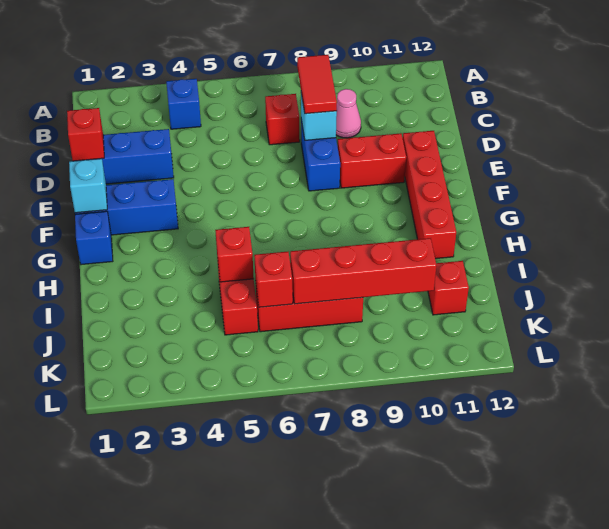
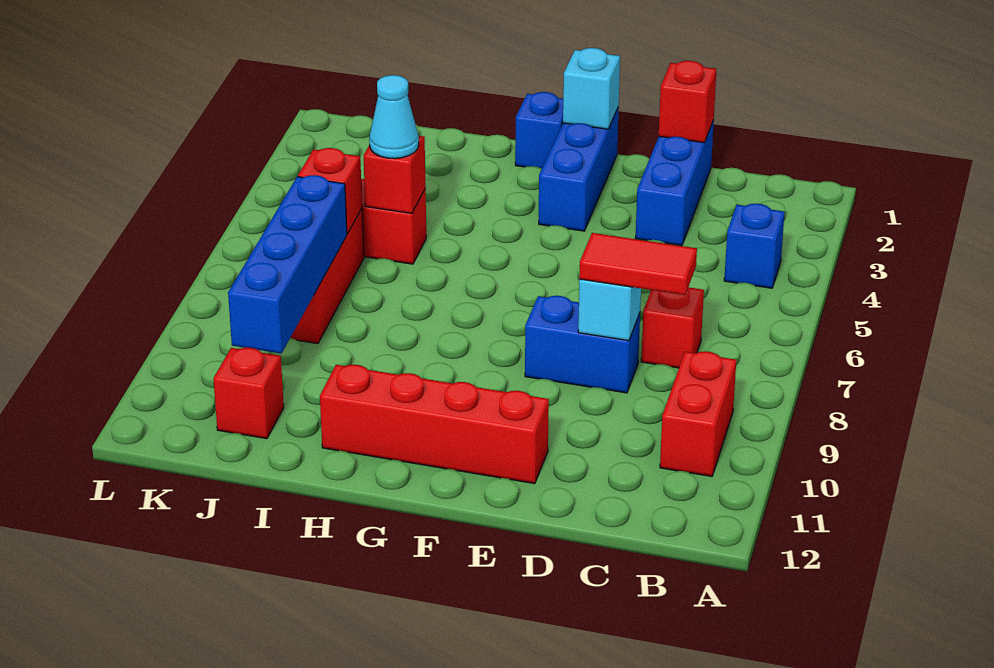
pink 1x1 cone [336,89,361,138] -> none
red 1x2 brick [338,133,406,188] -> red 1x2 brick moved to [660,351,736,476]
none -> cyan 1x1 cone [369,75,419,159]
red 1x4 brick [290,238,436,304] -> blue 1x4 brick [228,175,347,353]

